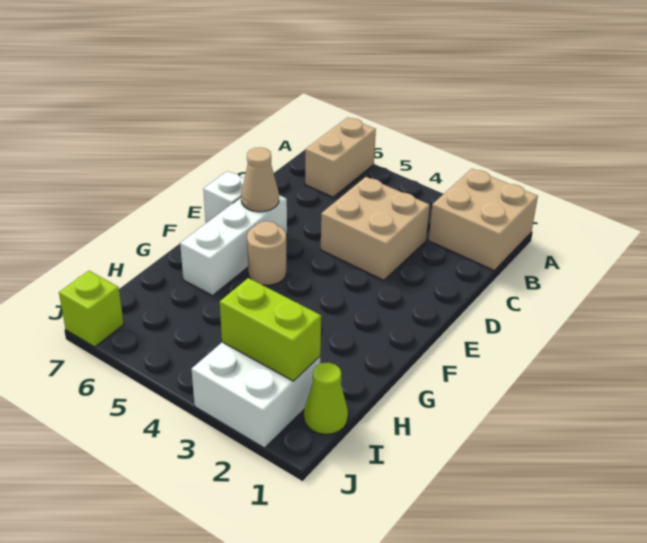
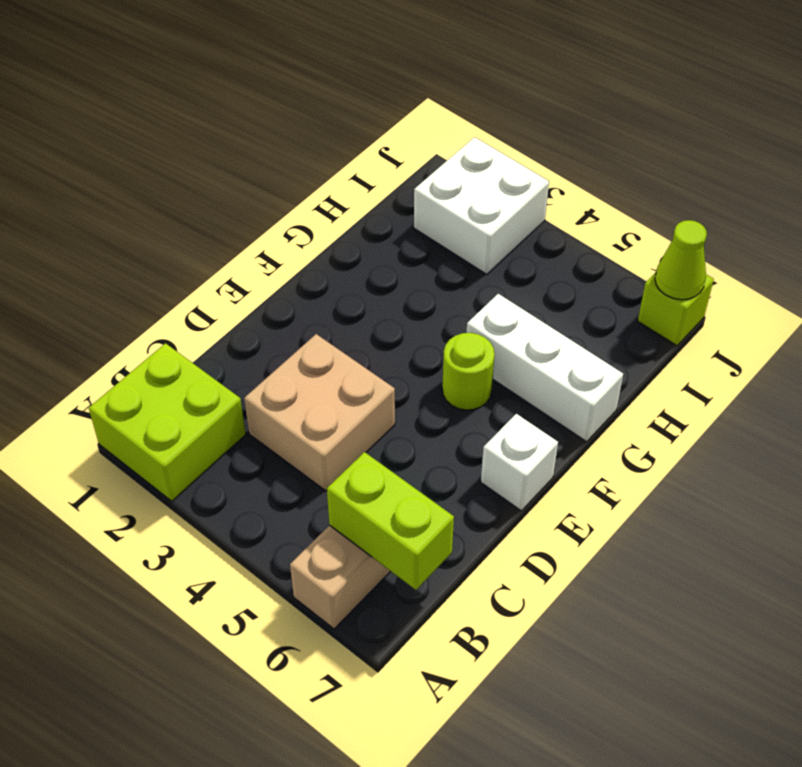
tan 2x2 brick [429,169,538,270] -> lime 2x2 brick [89,343,246,501]
white 1x3 brick [180,195,287,295] -> white 1x3 brick turned to [466,294,623,442]
tan 1x1 cone [241,147,279,212] -> none
tan 1x1 round brick [247,221,286,285] -> lime 1x1 round brick [442,333,495,410]
lime 1x1 cone [304,362,348,434] -> lime 1x1 cone moved to [655,220,707,300]
lime 1x2 brick [220,278,321,381] -> lime 1x2 brick moved to [327,452,454,590]

